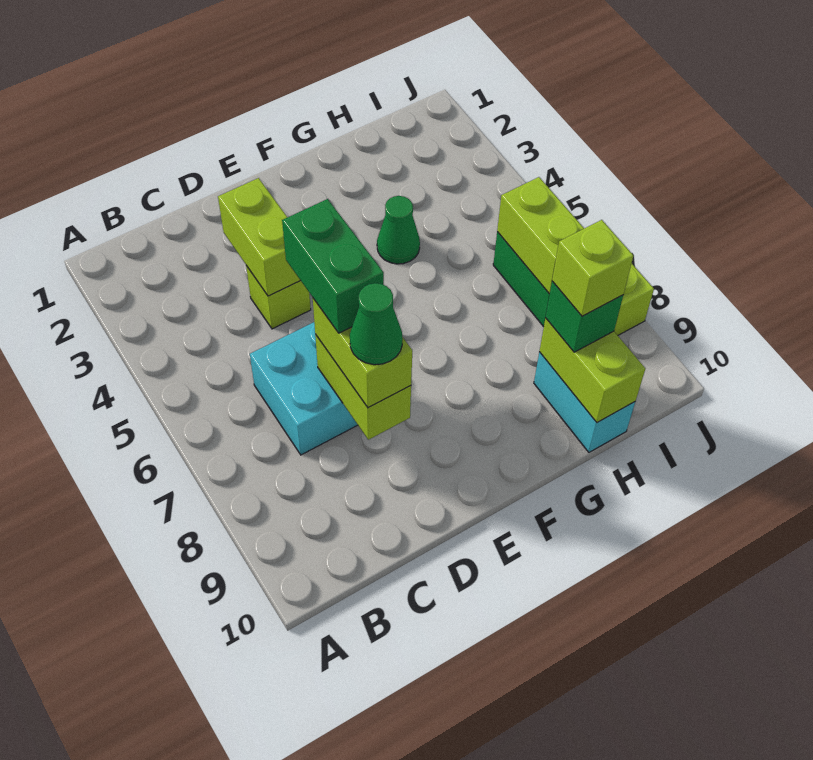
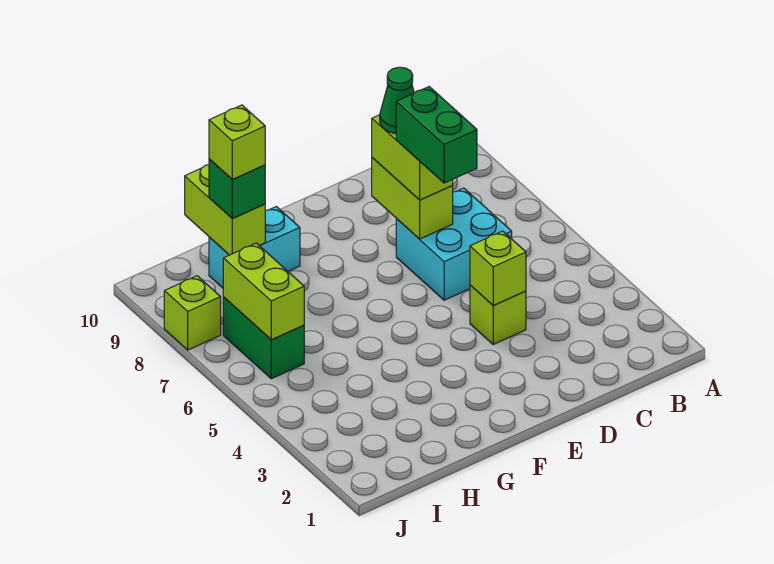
lime 1x2 brick [218,178,301,296] -> lime 1x1 brick [470,231,526,306]
green 1x1 cone [377,196,420,264] -> none
cyan 1x2 brick [534,352,635,452] -> cyan 1x2 brick turned to [209,207,300,288]

